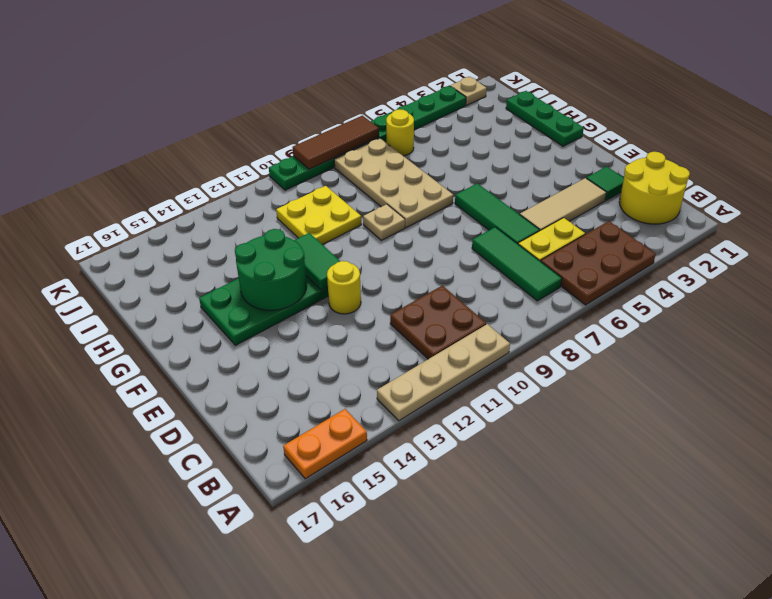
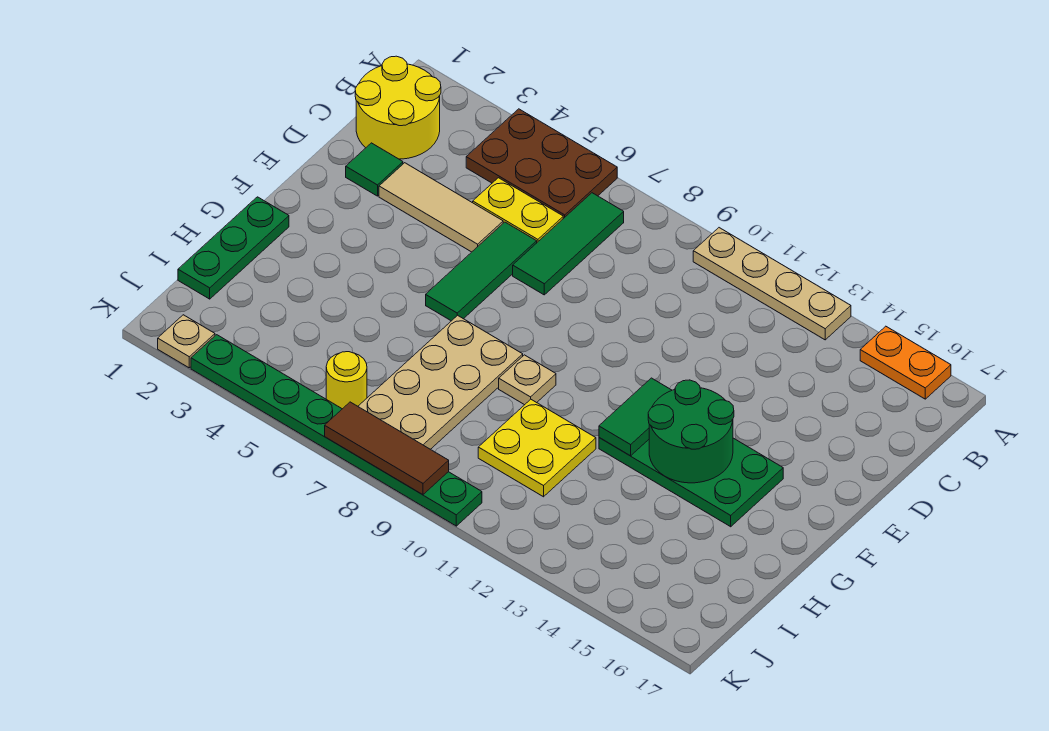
brown 2x2 plate [390,286,486,359] -> none
yellow 1x1 round brick [327,261,361,314] -> none

